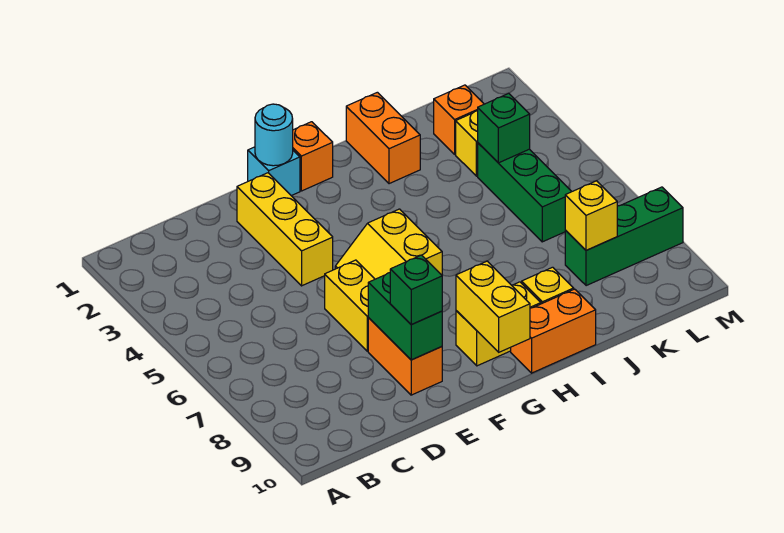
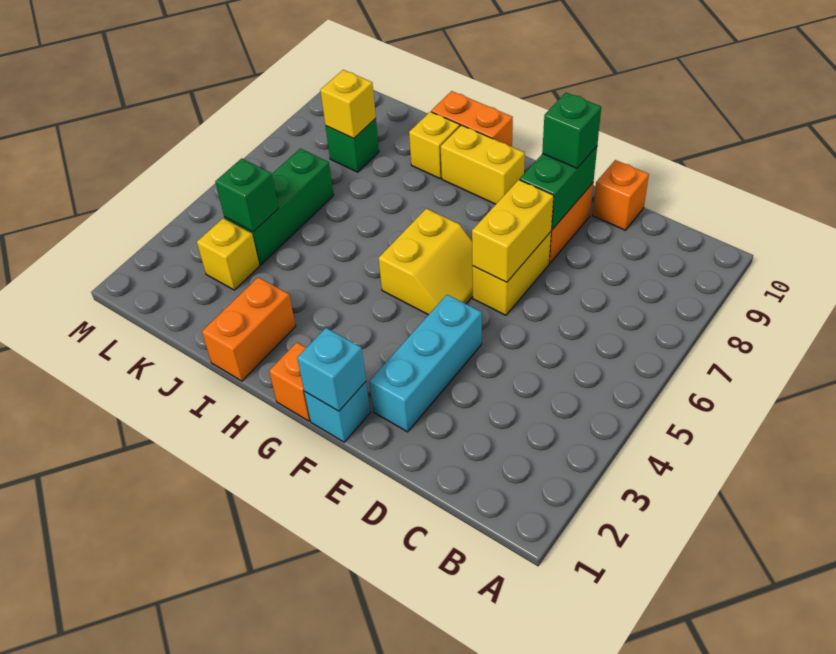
yellow 1x3 brick [237,173,333,286] -> cyan 1x3 brick [369,295,482,432]
cyan 1x1 round brick [255,104,293,166] -> cyan 1x1 brick [297,328,366,411]
yellow 1x2 brick [456,261,530,352] -> yellow 1x2 brick moved to [472,180,554,282]
orange 1x1 brick [434,85,484,154] -> orange 1x1 brick moved to [593,160,649,230]
green 1x3 brick [565,187,683,286] -> green 1x1 brick [325,118,379,172]

